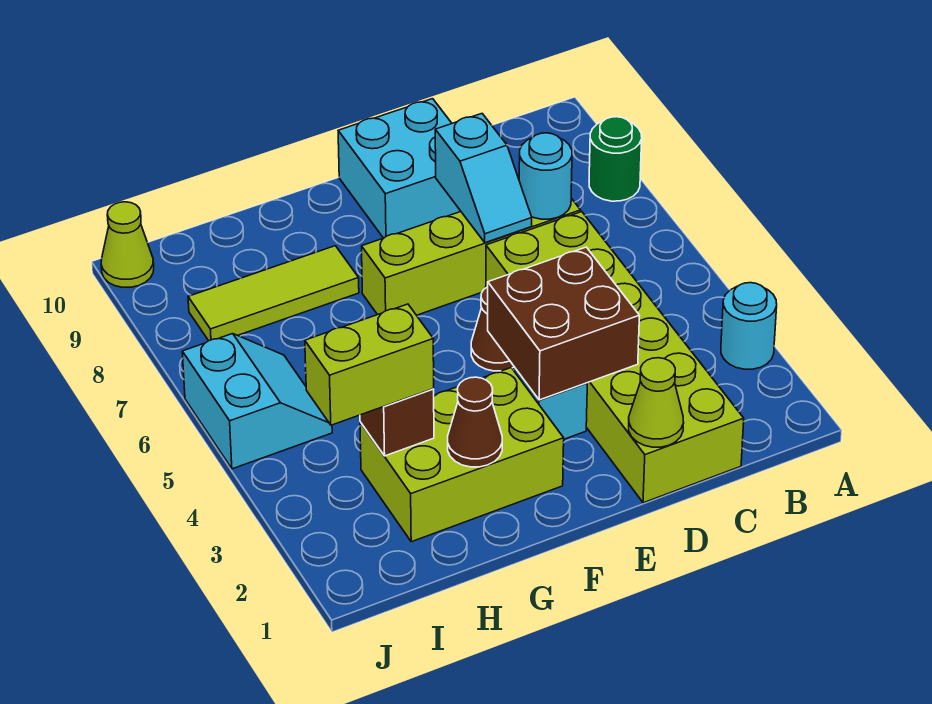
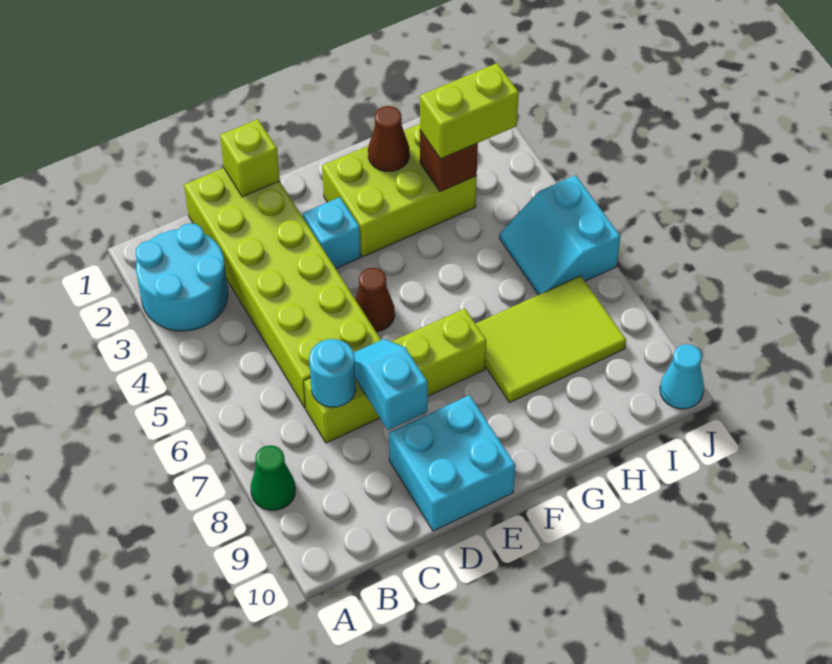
cyan 1x1 round brick [721,283,777,369] -> cyan 2x2 round brick [136,223,228,331]
green 1x1 round brick [589,117,642,201] -> green 1x1 cone [251,445,296,510]
lime 1x1 cone [629,358,684,447] -> lime 1x1 brick [220,119,280,197]
brown 2x2 brick [488,247,639,400] -> none
lime 1x3 tile [188,246,359,341] -> lime 2x3 tile [476,276,626,402]
lime 1x1 cone [101,202,154,287] -> cyan 1x1 cone [660,344,704,409]

